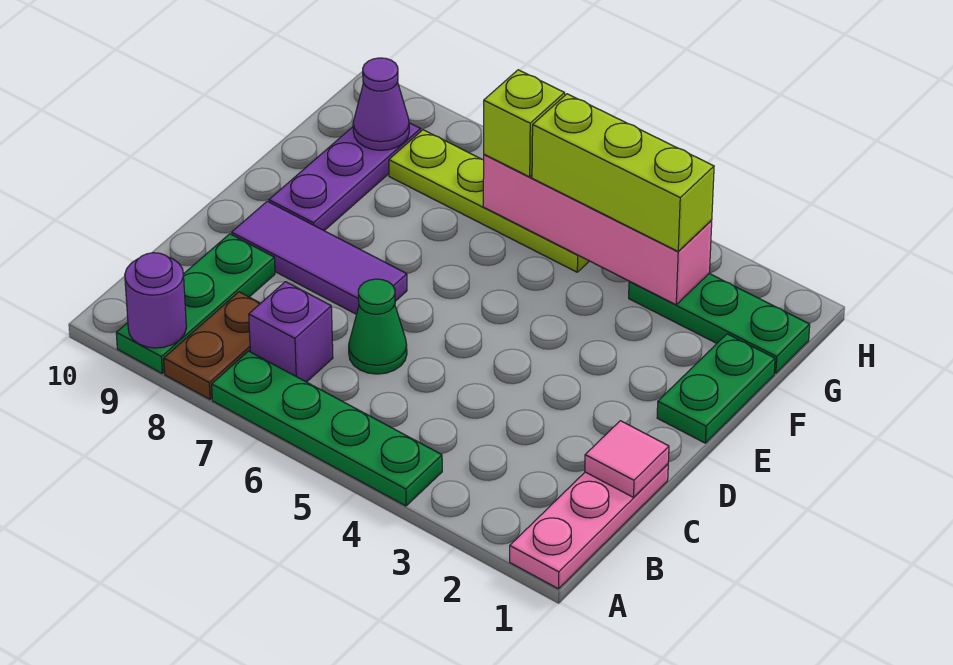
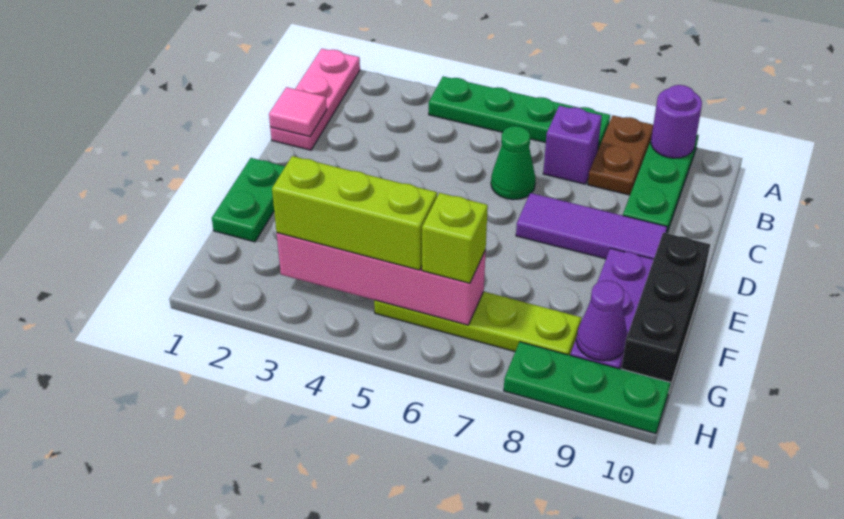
none -> black 1x3 brick [621,233,710,390]
green 1x3 plate [629,274,810,373] -> green 1x3 plate moved to [504,342,670,434]

